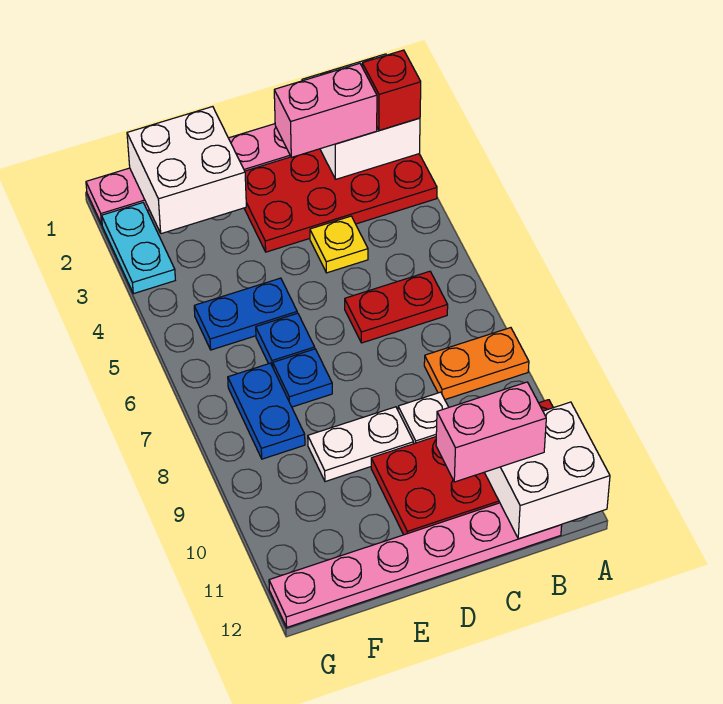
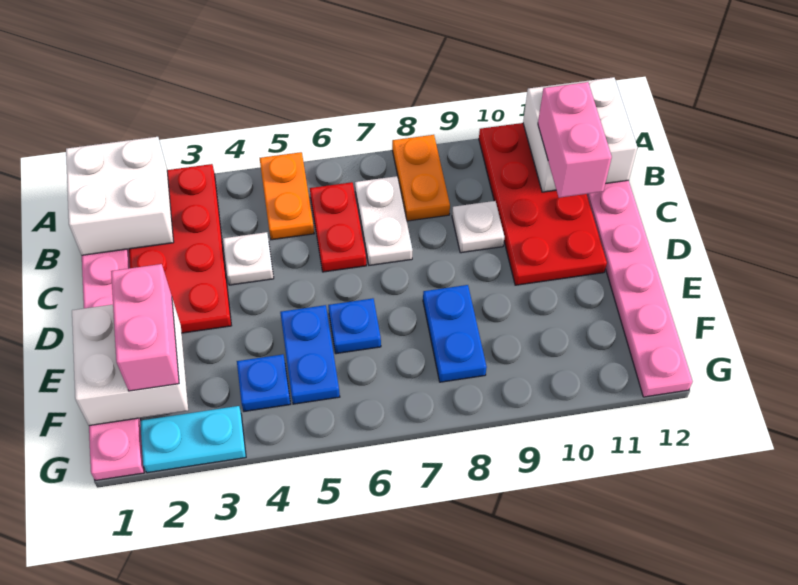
red 1x1 brick [362,50,421,131] -> none
none -> orange 1x2 plate [260,152,314,240]
pink 1x2 brick [274,63,377,157] -> pink 1x2 brick moved to [111,264,179,391]
yellow 1x1 plate [310,216,368,273] -> white 1x1 plate [223,232,274,285]
white 1x2 plate [308,407,414,482] -> white 1x2 plate moved to [355,176,413,265]
blue 1x1 plate [273,349,332,407] -> blue 1x1 plate moved to [237,354,290,411]
blue 1x2 plate [228,363,305,459] -> blue 1x2 plate turned to [423,285,487,382]

